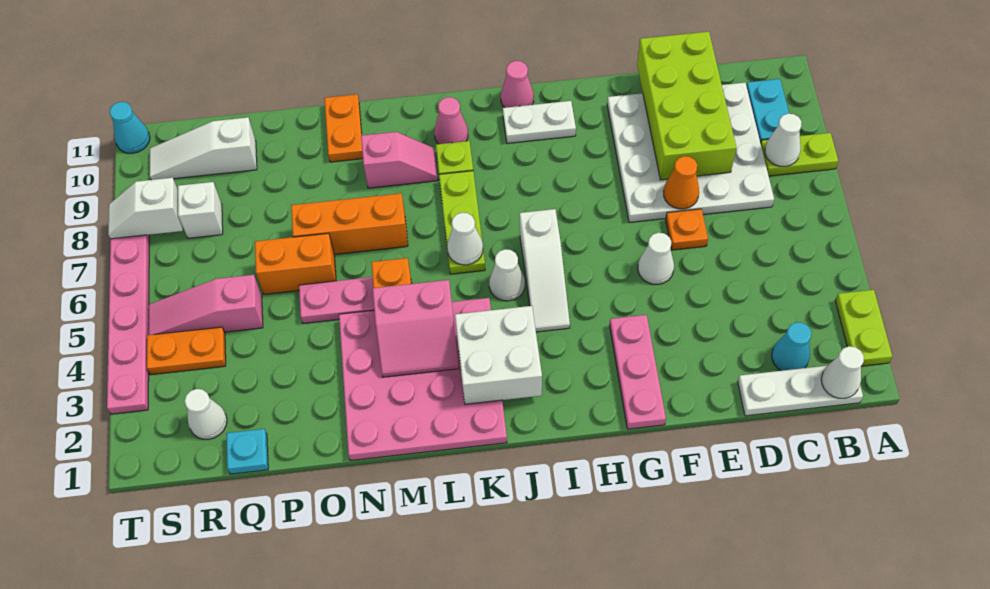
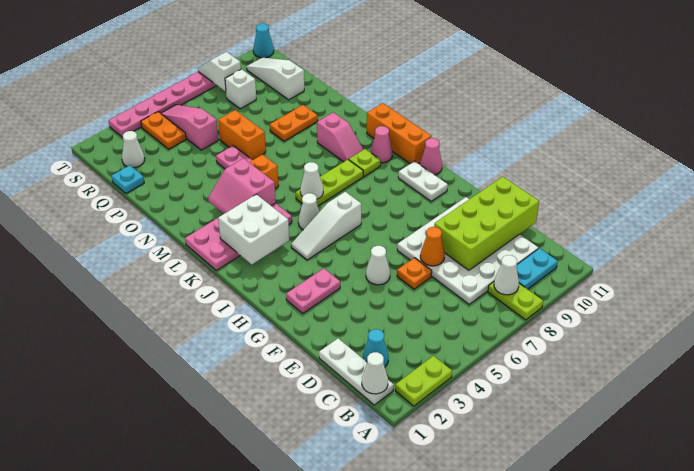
pink 1x3 plate [610,315,666,429] -> pink 1x2 plate [286,268,340,313]
pink 4x4 plate [339,298,507,461] -> pink 2x4 plate [185,203,292,271]
orange 1x3 brick [291,193,408,254] -> orange 1x3 brick moved to [367,103,431,164]
orange 1x2 plate [324,94,363,162] -> orange 1x2 plate moved to [270,105,318,141]

